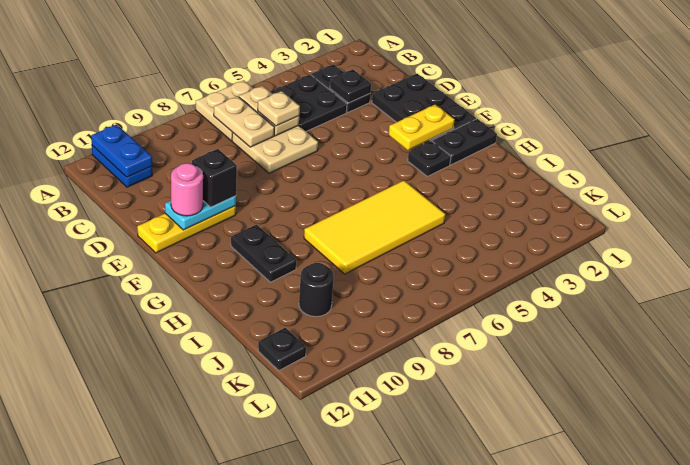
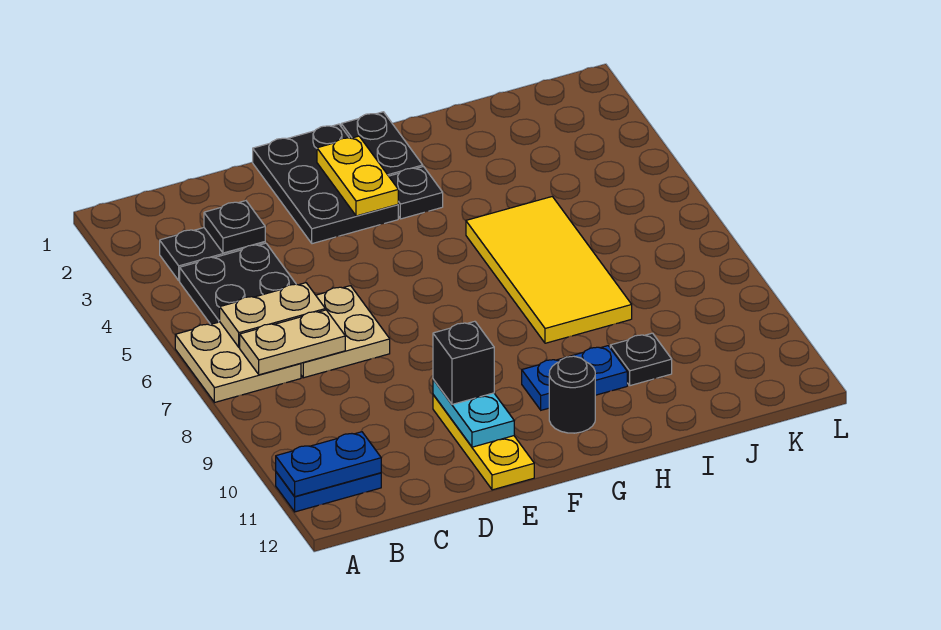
tan 1x1 plate [258,91,300,126] -> none
black 2x3 plate [372,74,476,144] -> black 2x3 plate turned to [253,124,398,244]
pink 1x1 round brick [171,163,203,216] -> none
black 1x2 plate [231,225,296,282] -> blue 1x2 plate [522,346,627,410]
black 1x1 round brick [299,263,334,317] -> black 1x1 round brick moved to [549,356,595,433]
black 1x1 plate [258,328,306,370] -> black 1x1 plate moved to [610,333,672,386]

